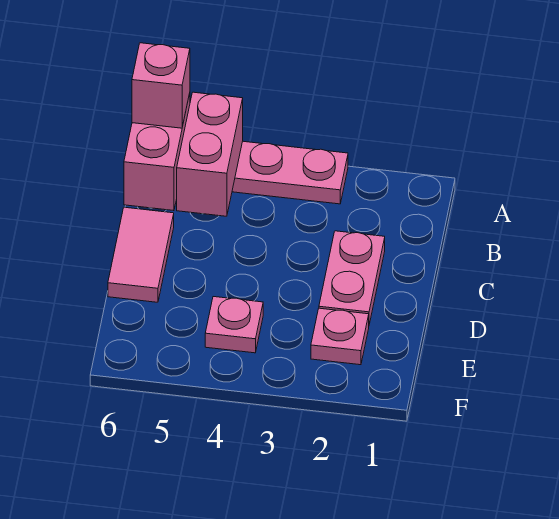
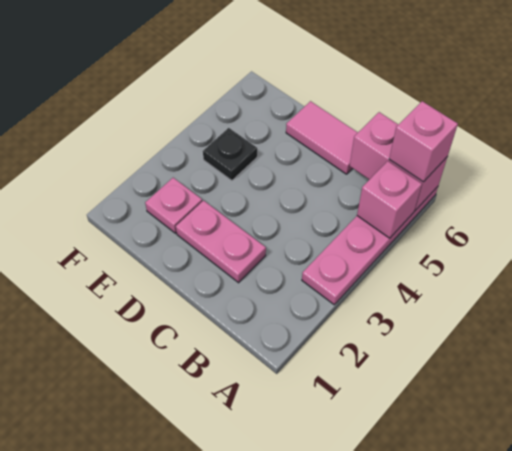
pink 1x2 brick [177,92,243,216] -> pink 1x1 brick [357,161,422,238]
pink 1x1 plate [205,297,263,353] -> black 1x1 plate [203,128,257,181]

